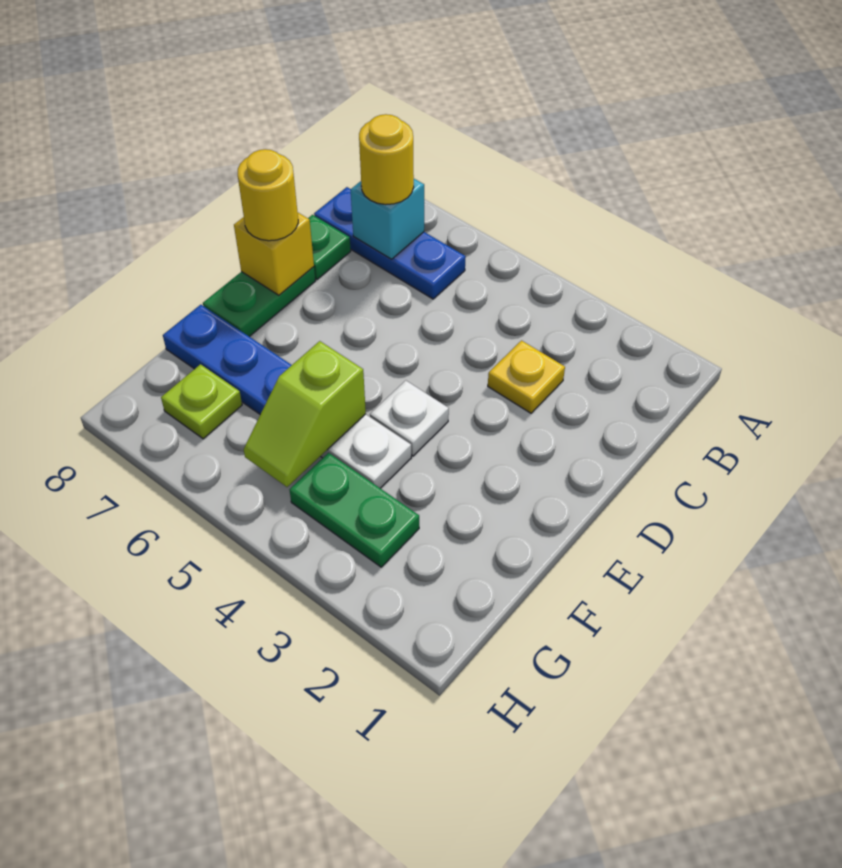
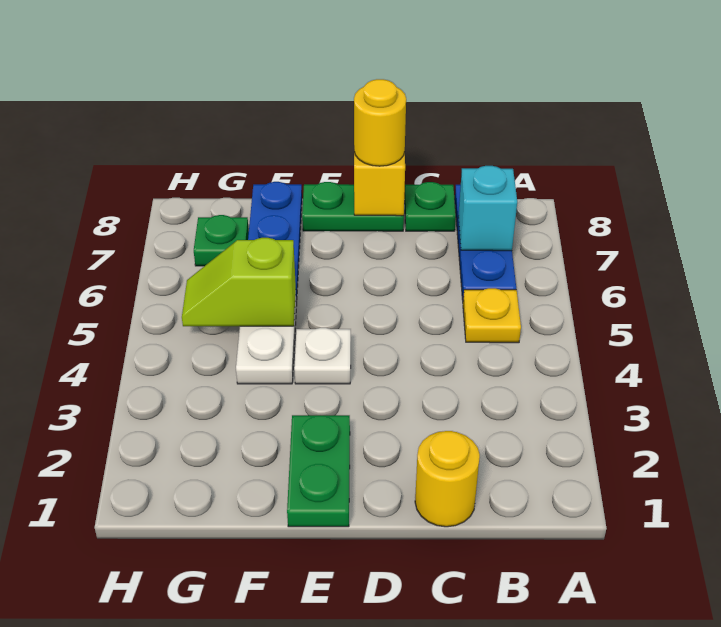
yellow 1x1 round brick [359,114,414,205] -> yellow 1x1 round brick moved to [415,431,480,527]
yellow 1x1 plate [488,341,565,413] -> yellow 1x1 plate moved to [463,288,521,343]
green 1x2 plate [290,453,419,567] -> green 1x2 plate moved to [287,415,350,527]
lime 1x1 plate [161,364,242,439] -> green 1x1 plate [194,215,249,266]

